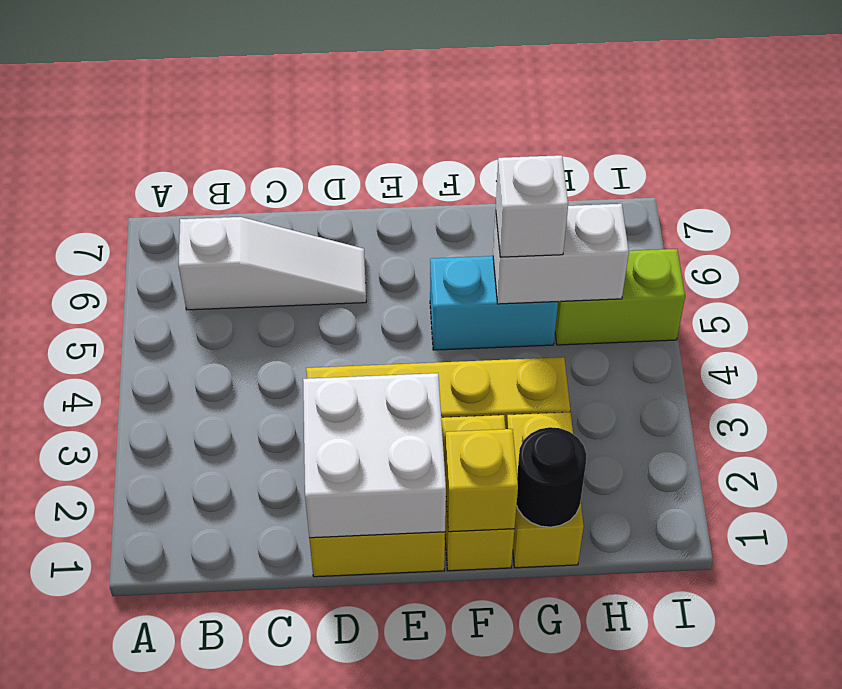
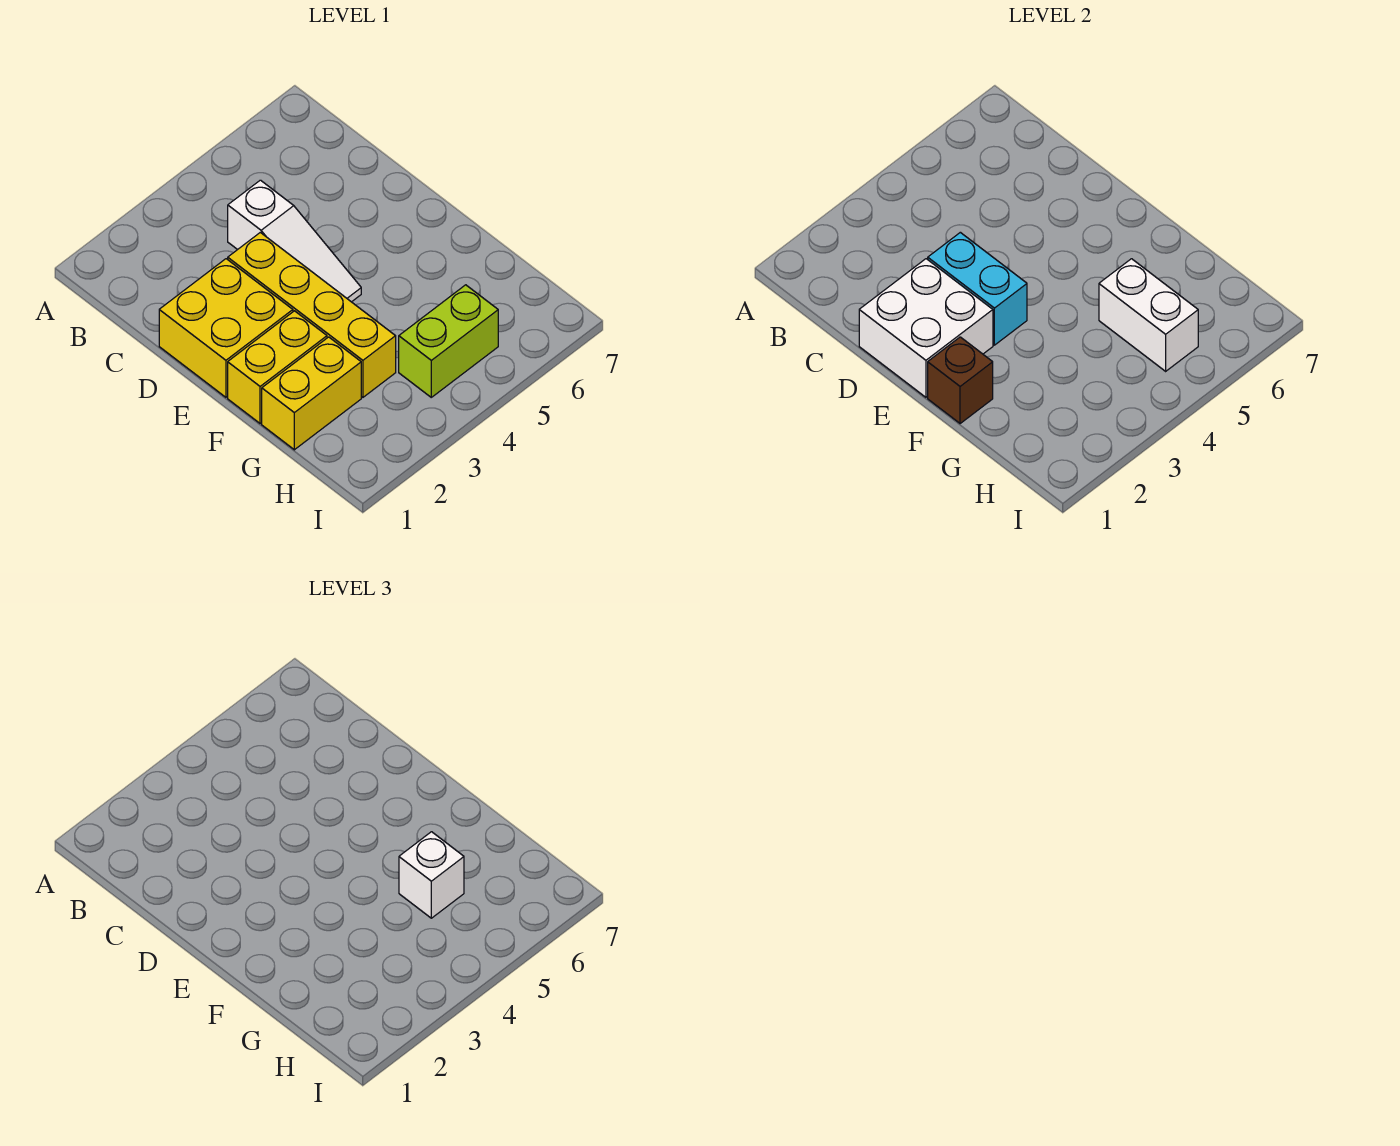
white 1x3 slope [178,217,366,310] -> white 1x3 slope moved to [228,180,361,302]
yellow 1x1 brick [445,429,518,532] -> brown 1x1 brick [928,337,993,424]
cyan 1x2 brick [430,256,558,350] -> cyan 1x2 brick moved to [928,232,1027,345]
black 1x1 round brick [517,427,586,527] -> none
lime 1x2 brick [555,249,685,345] -> lime 1x2 brick turned to [399,285,498,397]

